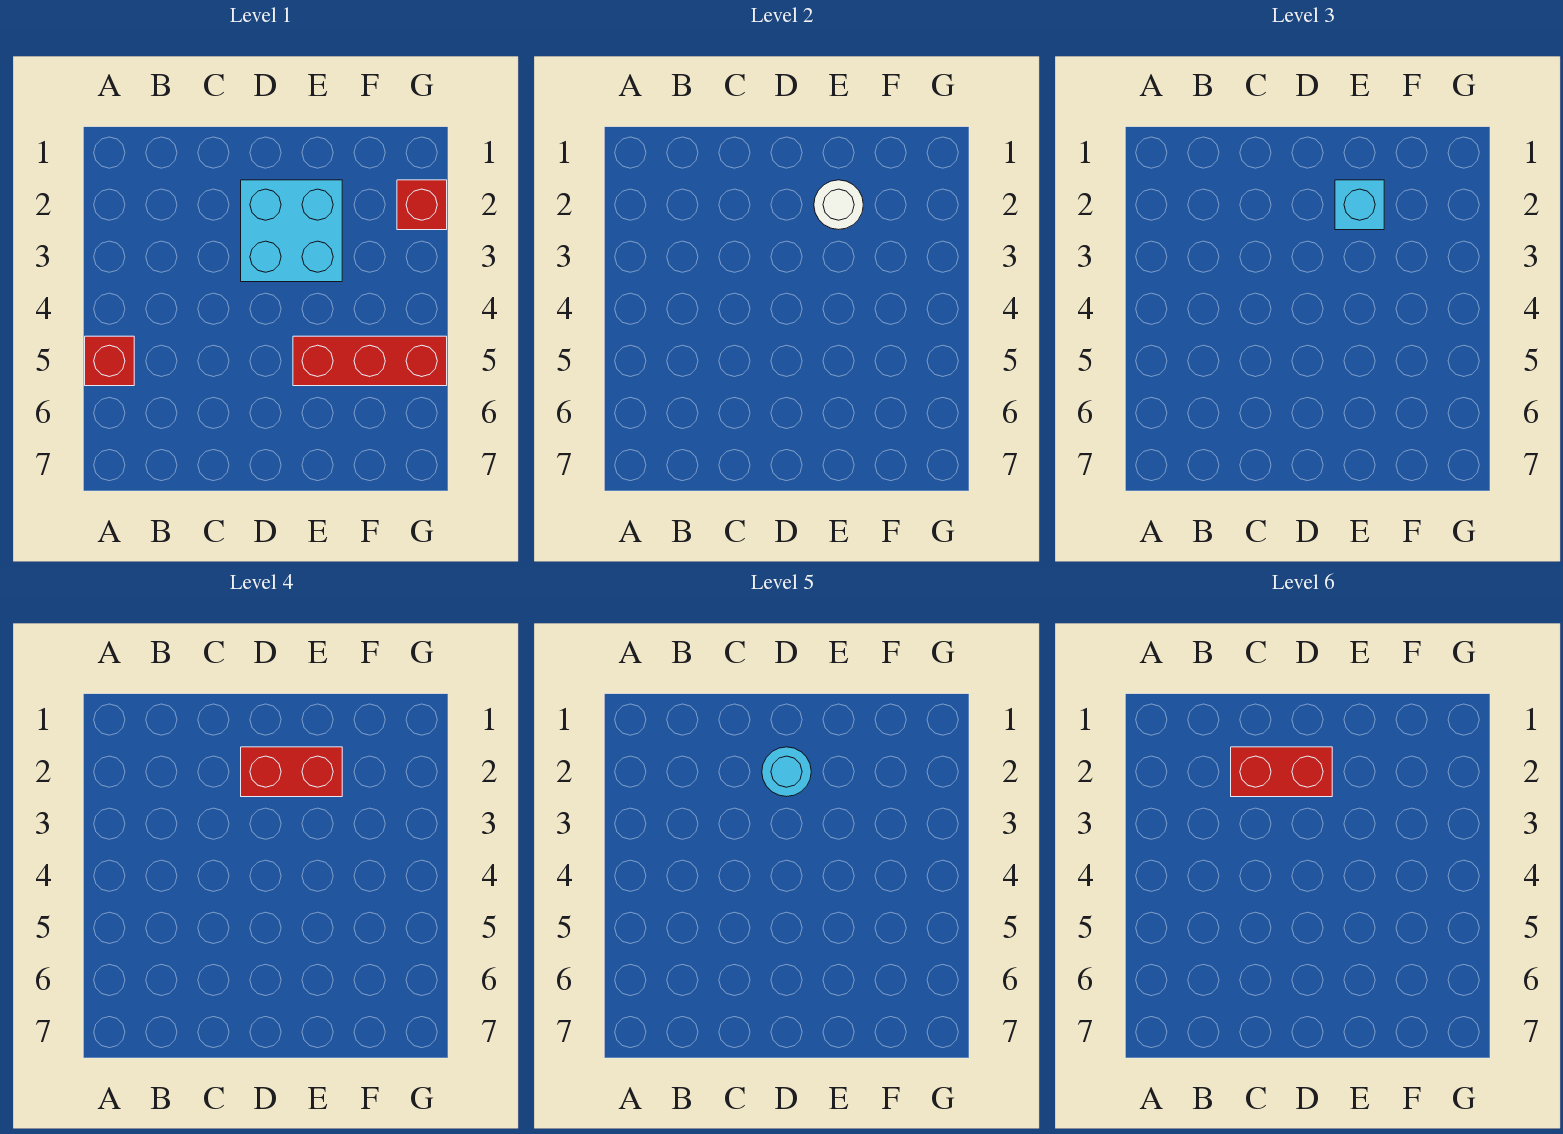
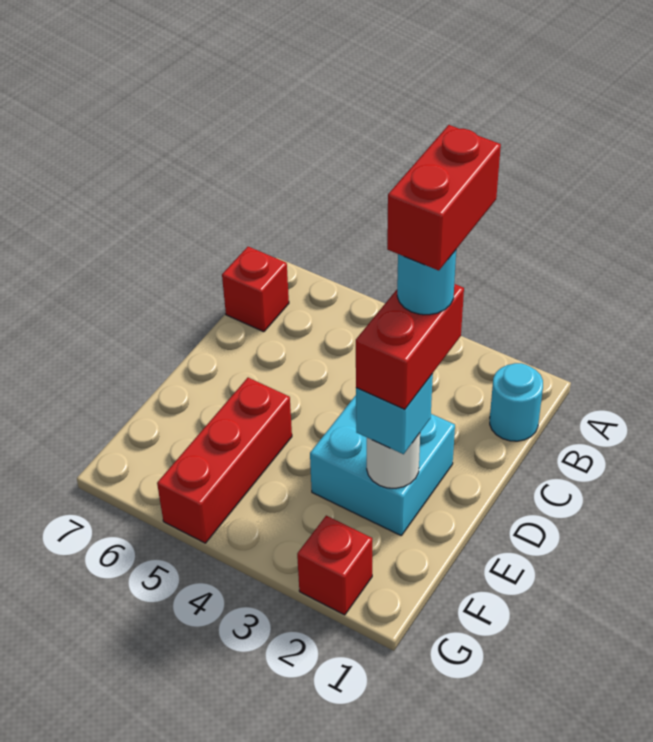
red 1x1 brick [85,336,134,386] -> red 1x1 brick moved to [222,247,289,332]
none -> cyan 1x1 round brick [490,363,543,441]

